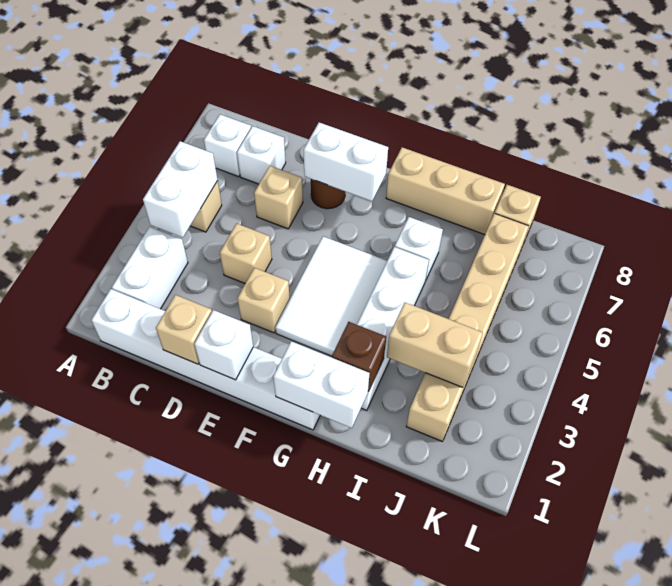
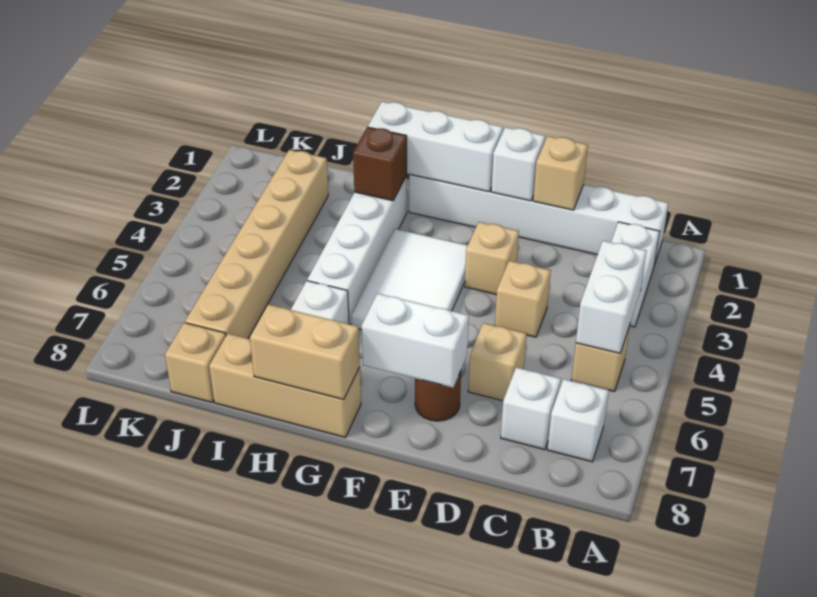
white 1x2 brick [273,341,370,428] -> white 1x3 brick [368,102,503,192]
tan 1x2 brick [387,302,483,387] -> tan 1x2 brick moved to [250,304,360,399]

